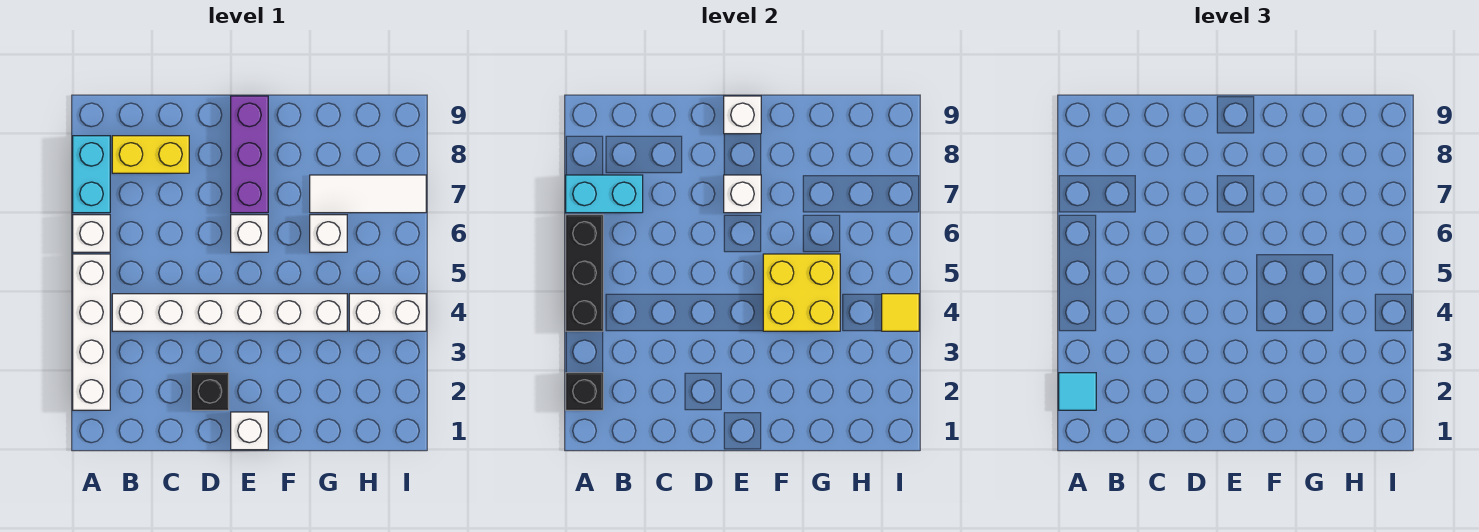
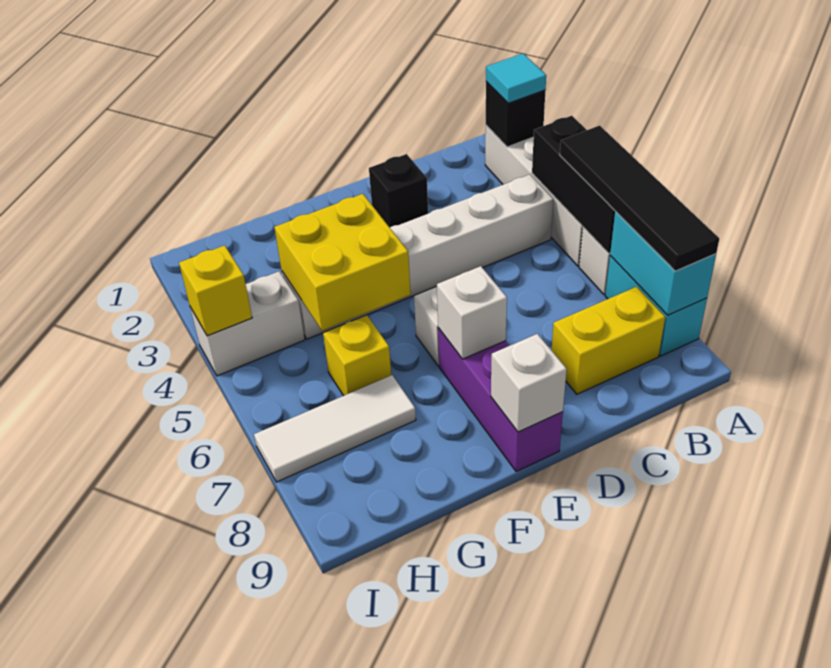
none -> black 1x4 tile [560,126,719,271]
cyan 1x2 brick [566,175,643,213] -> cyan 1x2 brick turned to [610,212,716,315]
white 1x1 brick [231,412,268,450] -> none
white 1x1 brick [310,215,347,252] -> yellow 1x1 brick [323,315,391,396]
yellow 1x1 tile [882,294,919,331] -> yellow 1x1 brick [179,245,252,336]

